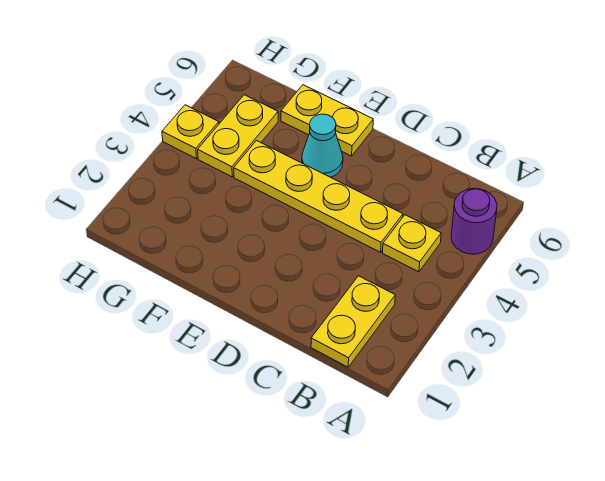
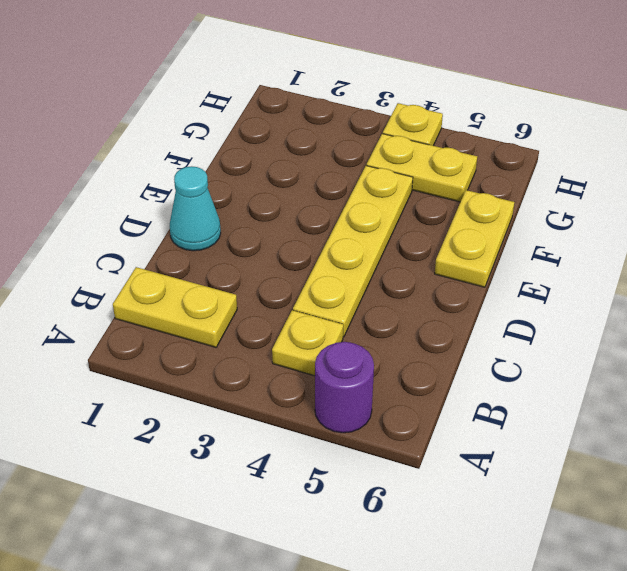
cyan 1x1 cone [302,114,343,177] -> cyan 1x1 cone moved to [170,166,221,251]

